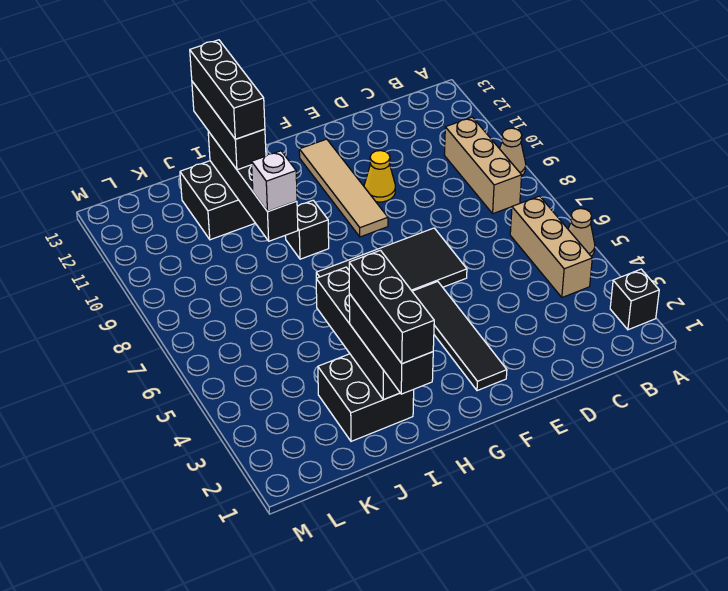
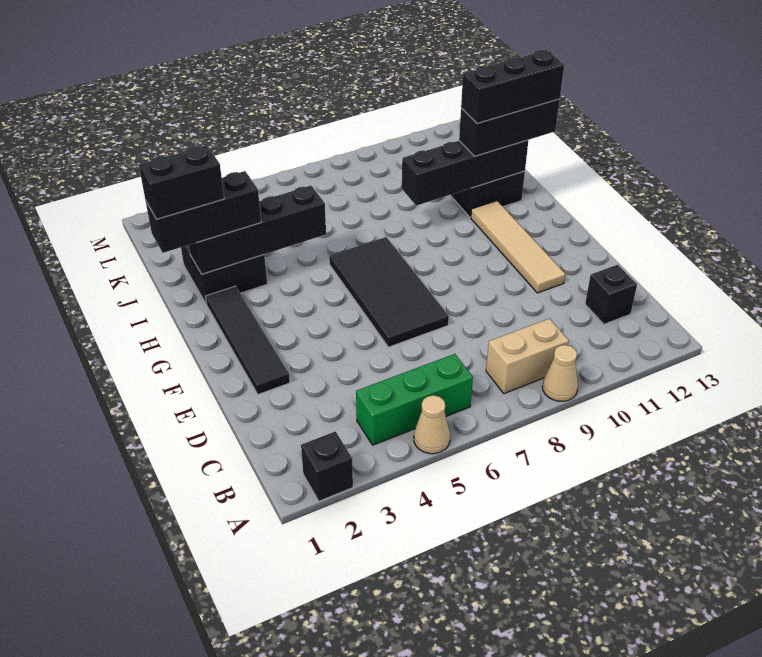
tan 1x3 brick [510,196,592,297] -> green 1x3 brick [356,354,473,445]
tan 1x3 brick [444,117,522,214] -> tan 1x2 brick [486,319,569,394]
yellow 1x1 cone [364,151,395,202] -> none
black 1x4 tile [412,282,507,391] -> black 1x4 tile turned to [206,286,290,394]
tan 1x4 tile [299,139,388,237] -> tan 1x4 tile turned to [471,201,565,293]
black 1x1 brick [285,200,329,259] -> black 1x1 brick moved to [585,265,637,324]
black 1x3 brick [349,250,434,364] -> black 1x2 brick [139,146,224,219]
white 1x1 brick [252,151,297,212] -> none

